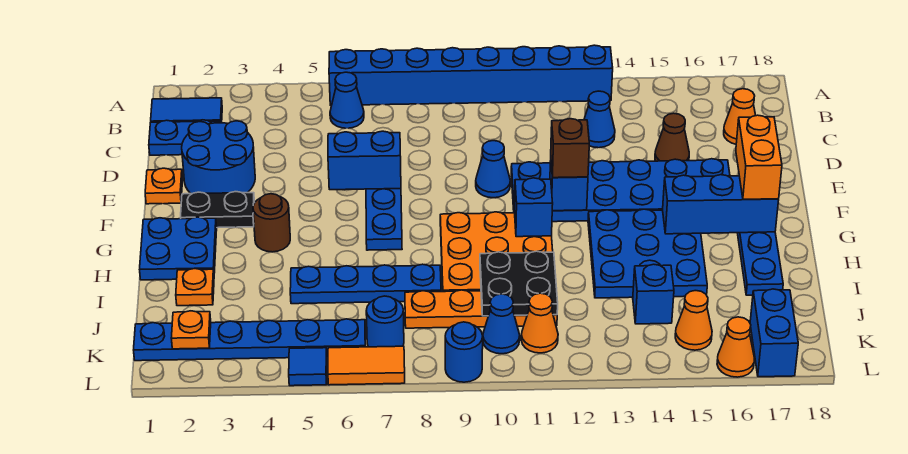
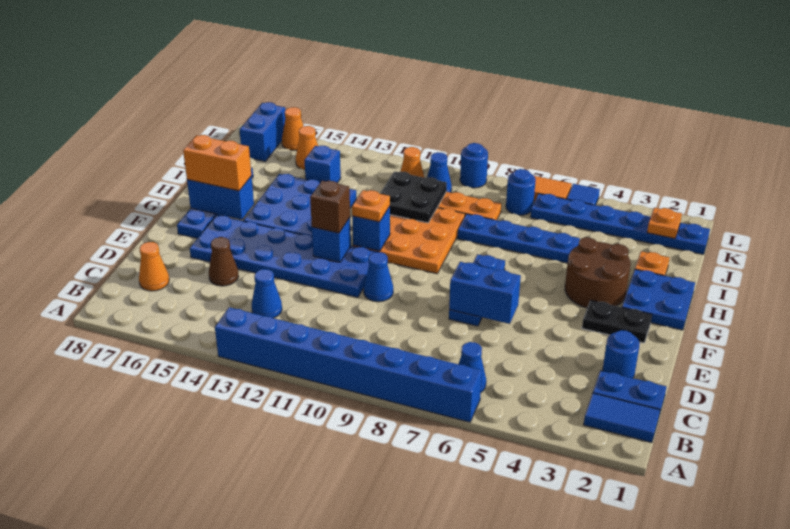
blue 2x2 round brick [182,121,255,194] -> blue 1x1 round brick [603,330,640,378]
orange 1x1 plate [145,168,183,204] -> orange 1x1 plate moved to [352,190,390,222]
orange 1x2 brick [736,115,782,199] -> orange 1x2 brick turned to [183,135,251,191]
brown 1x1 round brick [253,194,290,252] -> brown 2x2 round brick [565,237,631,308]
blue 1x3 brick [663,175,779,234] -> blue 1x2 brick [187,176,254,220]

